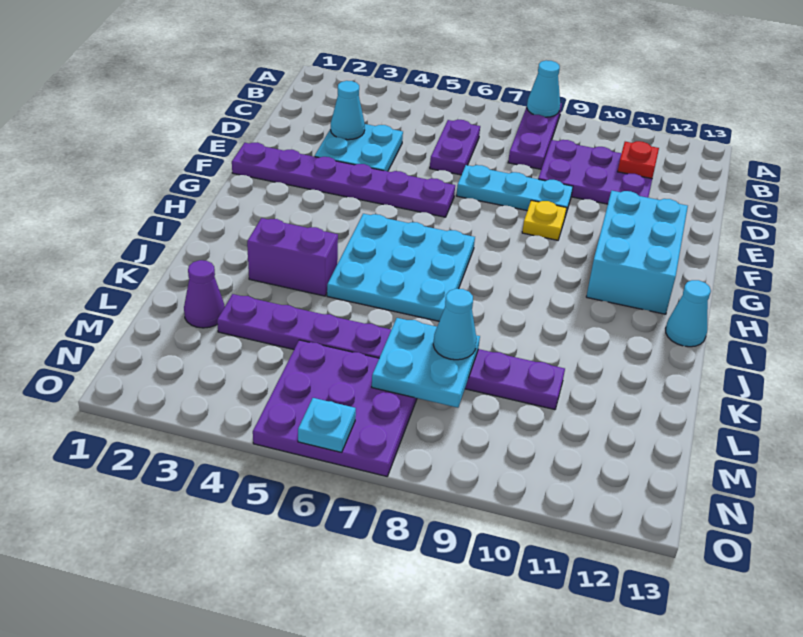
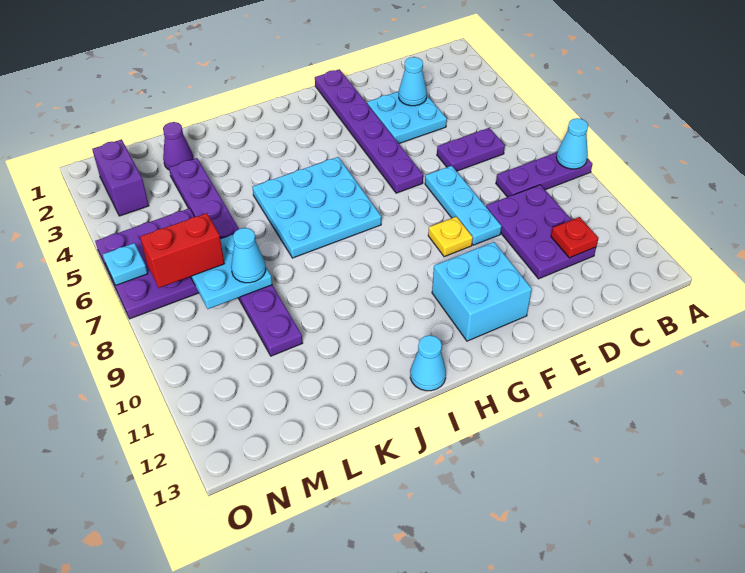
cyan 2x3 brick [586,191,688,314] -> cyan 2x2 brick [432,242,532,341]
purple 1x2 brick [247,218,338,296] -> purple 1x2 brick moved to [92,139,149,216]
none -> red 1x2 brick [140,213,224,288]

